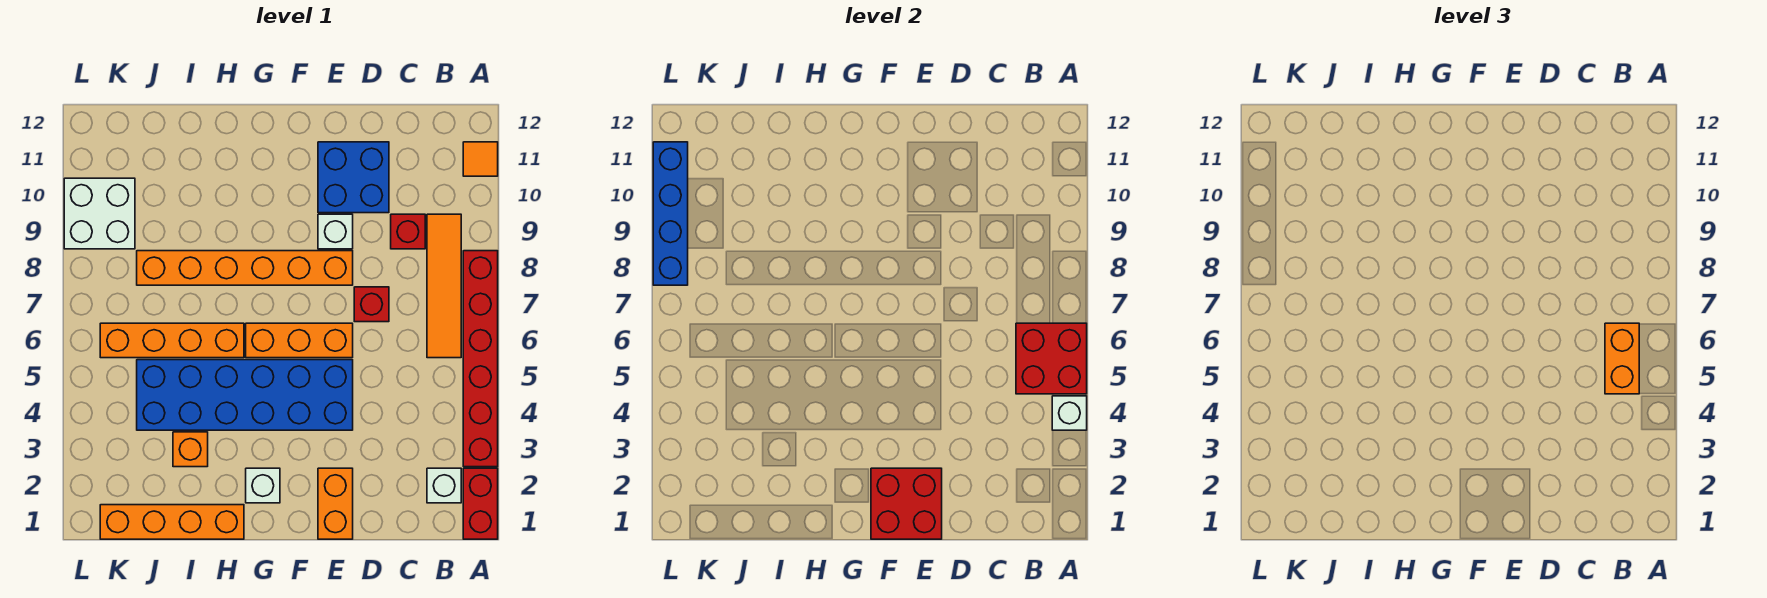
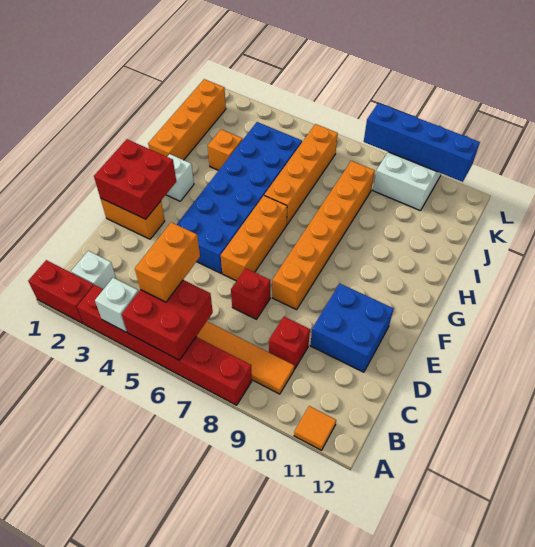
orange 1x2 brick [1605,323,1639,394] -> orange 1x2 brick turned to [135,222,200,302]
white 1x1 brick [318,214,353,249] -> none

